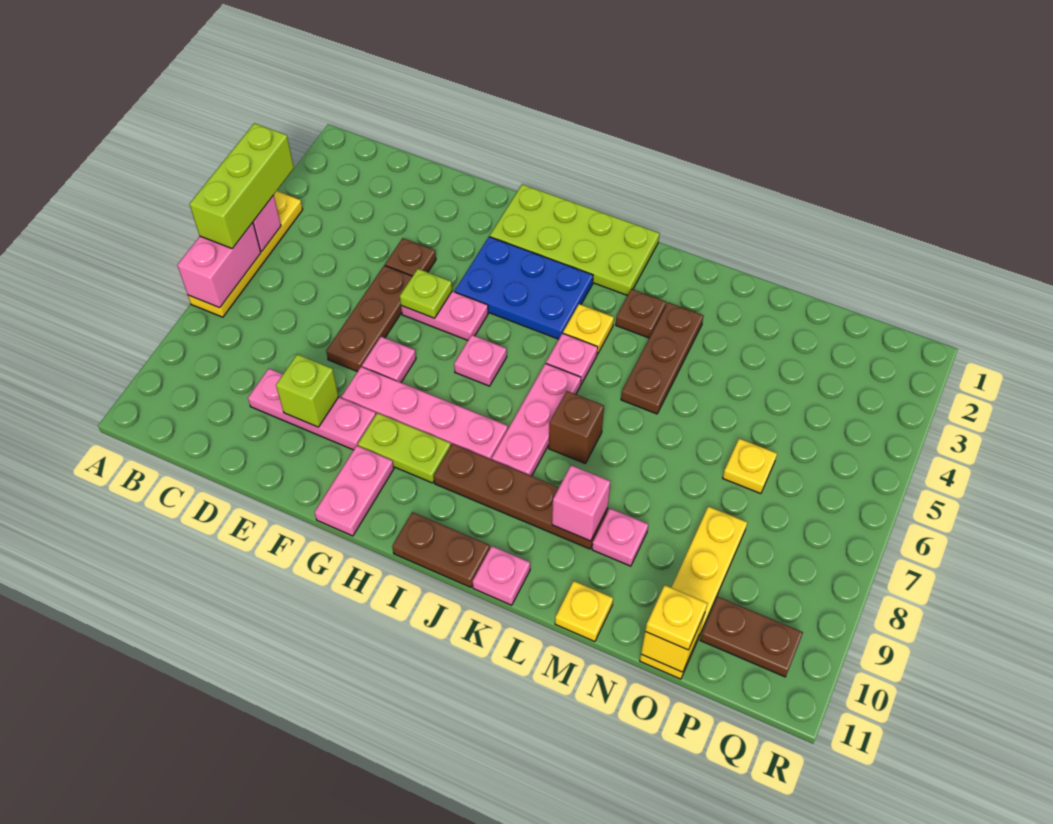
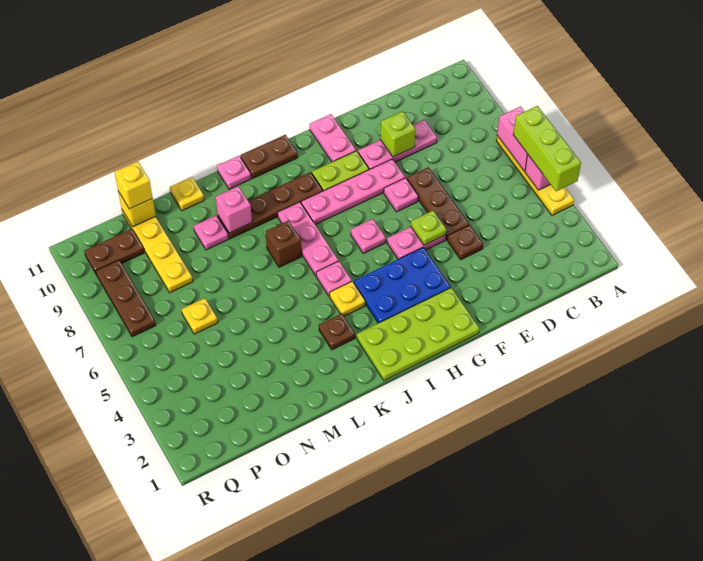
brown 1x3 plate [621,302,703,414] -> brown 1x3 plate moved to [96,260,156,337]
yellow 1x1 plate [645,585,708,650] -> yellow 1x1 brick [115,161,153,209]

